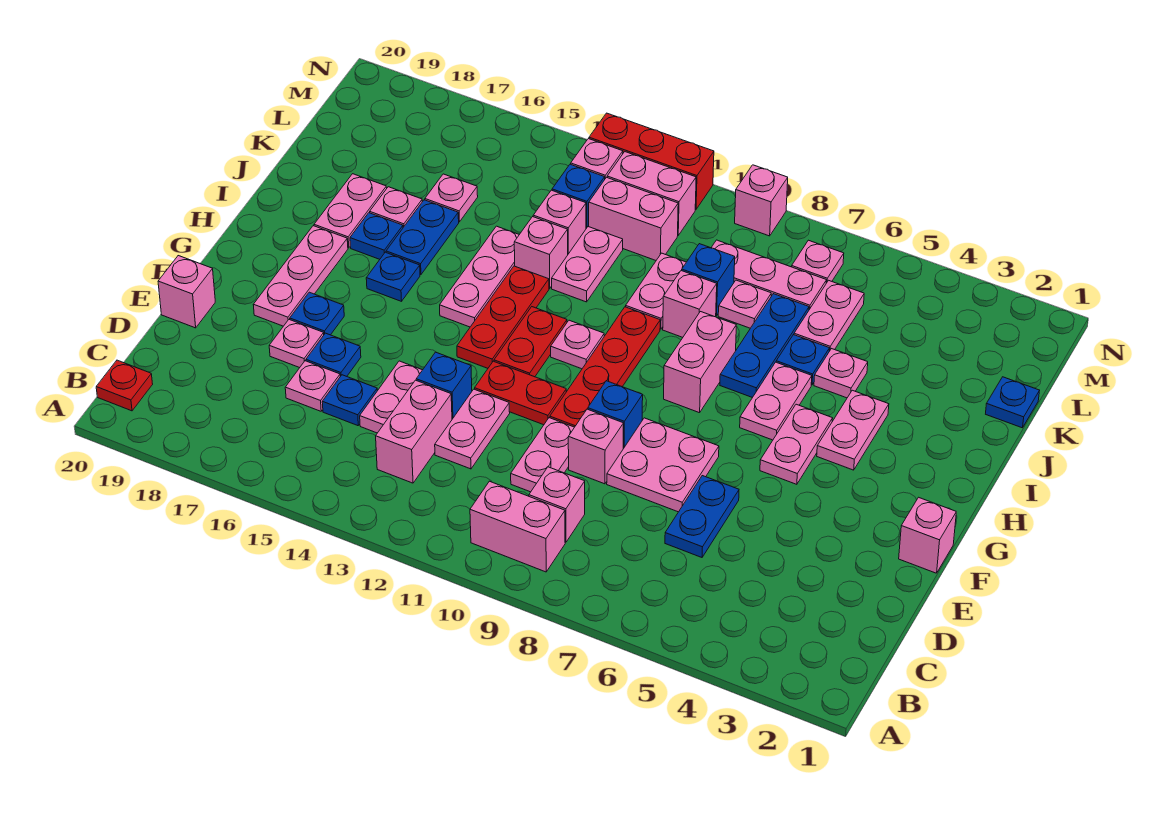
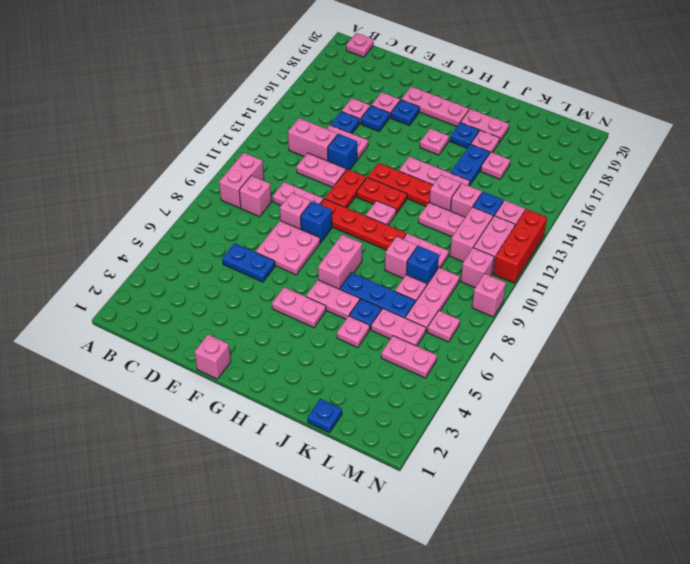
red 1x1 plate [96,360,153,411] -> pink 1x1 plate [346,33,374,57]
pink 1x1 brick [158,256,215,328] -> pink 1x1 brick moved to [461,248,494,288]
pink 1x2 plate [817,390,889,470] -> pink 1x2 plate moved to [381,336,437,378]
pink 1x2 brick [664,312,736,413] -> pink 1x2 brick turned to [318,235,362,289]
blue 1x1 plate [366,252,420,301] -> pink 1x1 plate [420,129,449,155]
blue 1x2 plate [386,200,459,275] -> blue 1x2 plate turned to [450,144,490,186]

